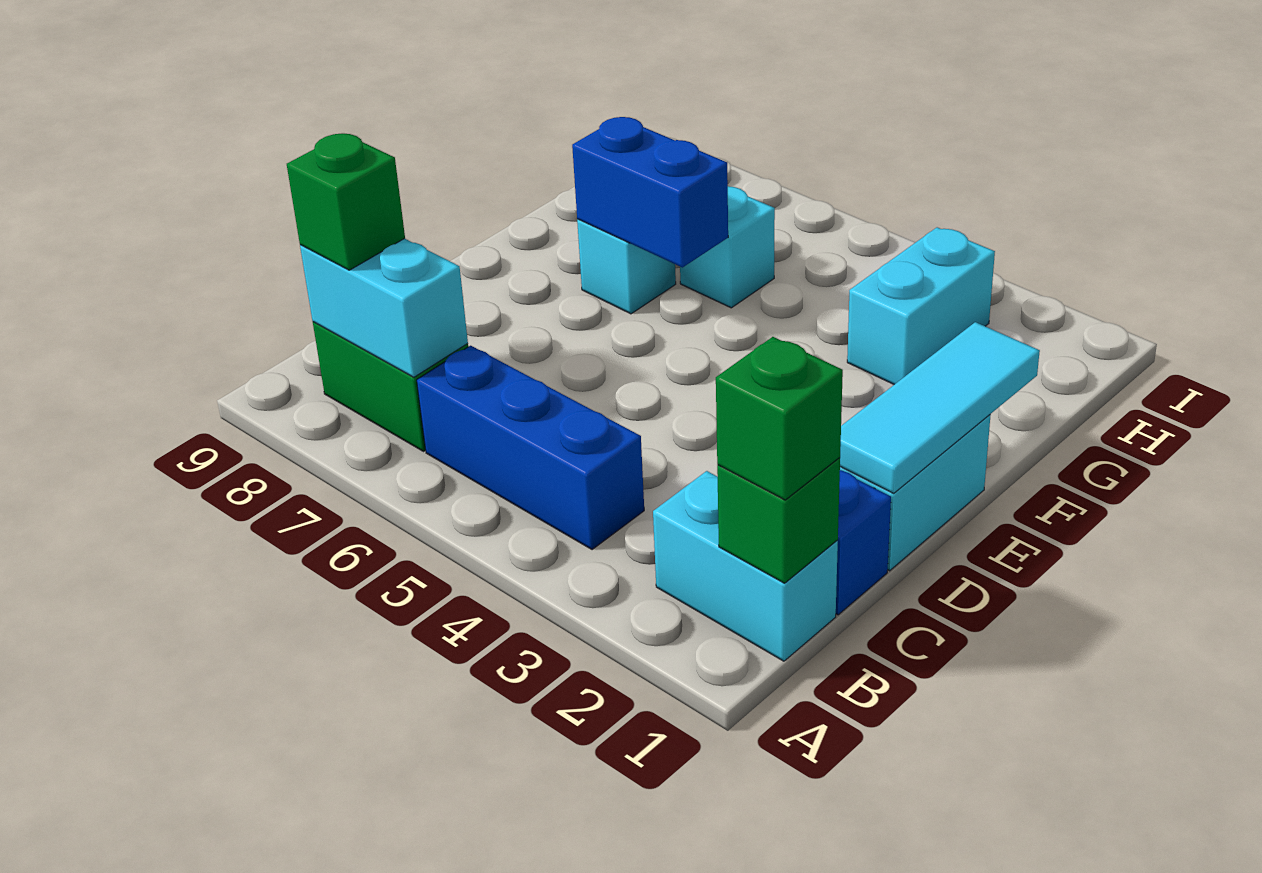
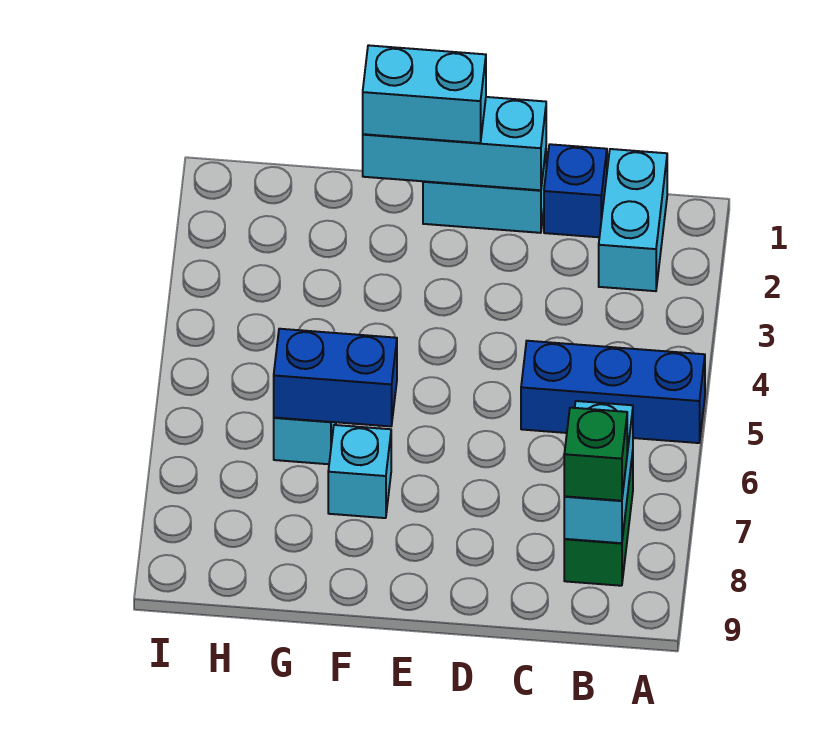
green 1x1 brick [717,458,840,583] -> none
green 1x1 brick [716,337,843,500] -> none
blue 1x3 brick [417,346,644,550] -> blue 1x3 brick turned to [521,341,705,443]
cyan 1x3 tile [840,322,1040,493] -> cyan 1x3 brick [363,97,546,190]
blue 1x2 brick [572,117,728,267] -> blue 1x2 brick turned to [274,329,397,426]
cyan 1x2 brick [847,227,995,385] -> cyan 1x2 brick moved to [363,45,486,143]

